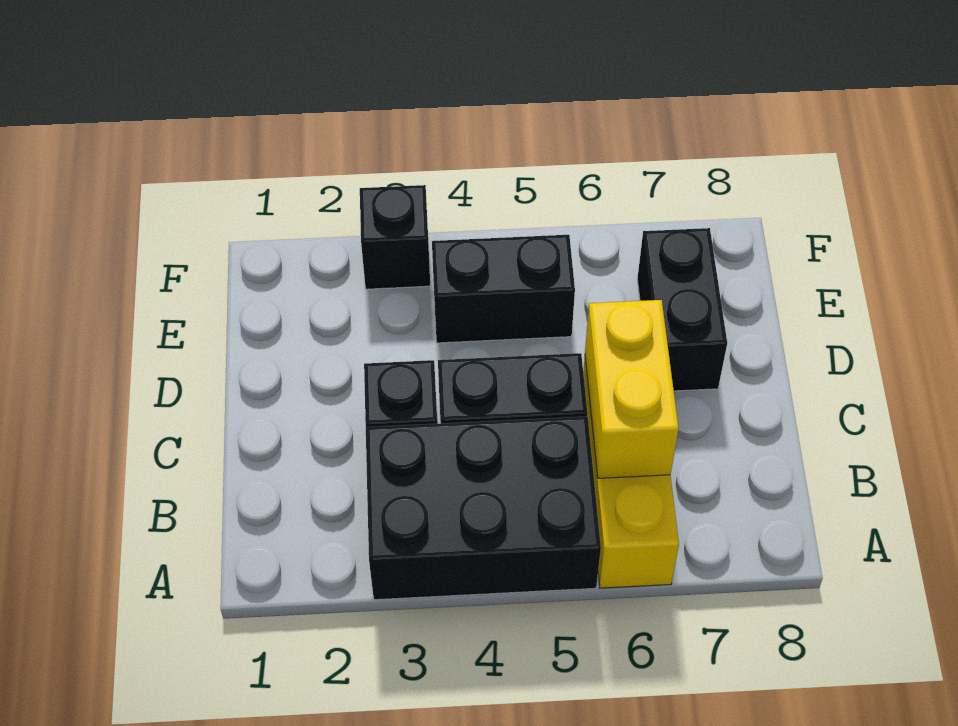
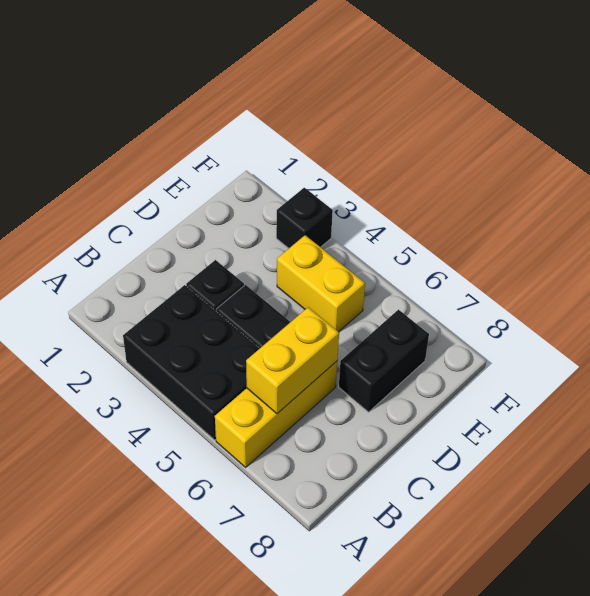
black 1x2 brick [432,235,575,343] -> yellow 1x2 brick [277,235,365,332]

